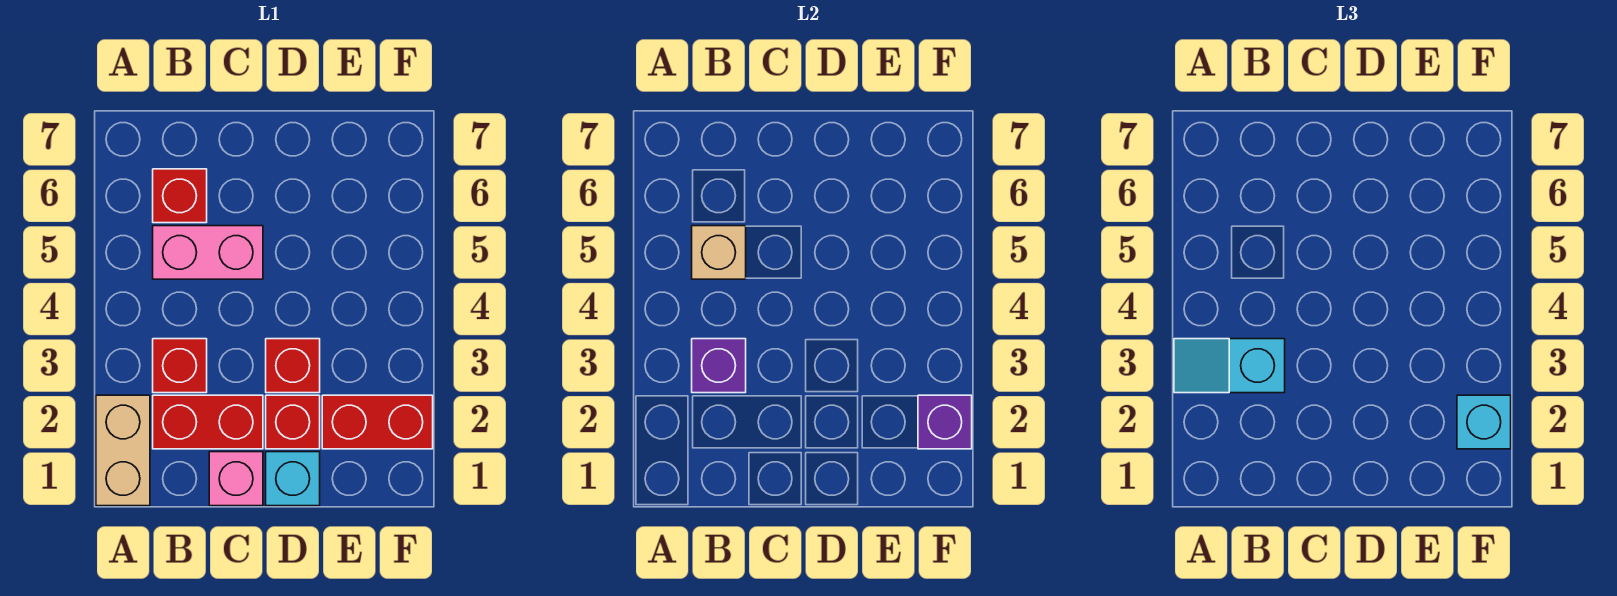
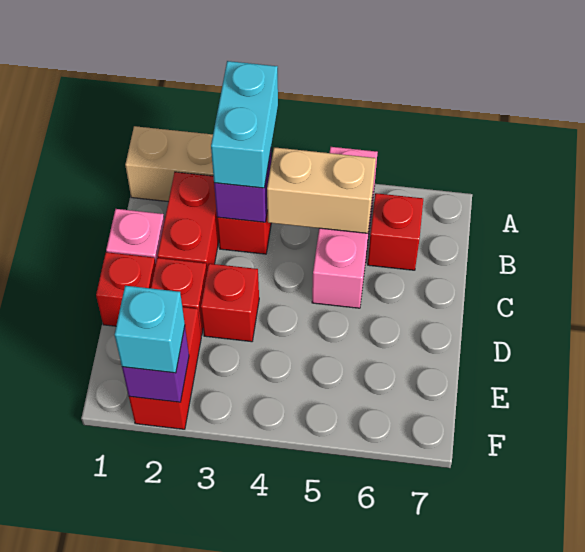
cyan 1x2 slope [1174,339,1285,393] -> cyan 1x2 brick [211,61,278,188]
pink 1x2 brick [153,226,263,279] -> pink 1x3 brick [312,147,378,308]
tan 1x1 brick [692,226,746,279] -> tan 1x2 brick [267,147,376,233]
cyan 1x1 brick [266,452,320,506] -> red 1x1 brick [96,252,156,326]

